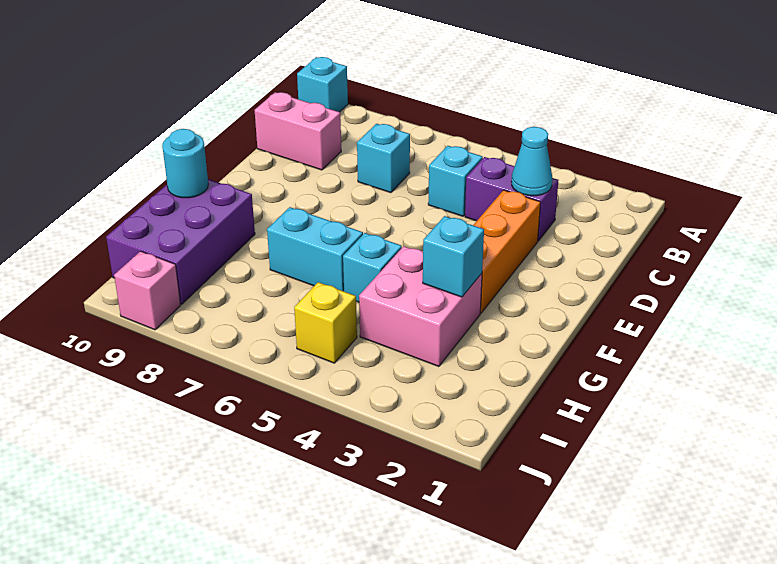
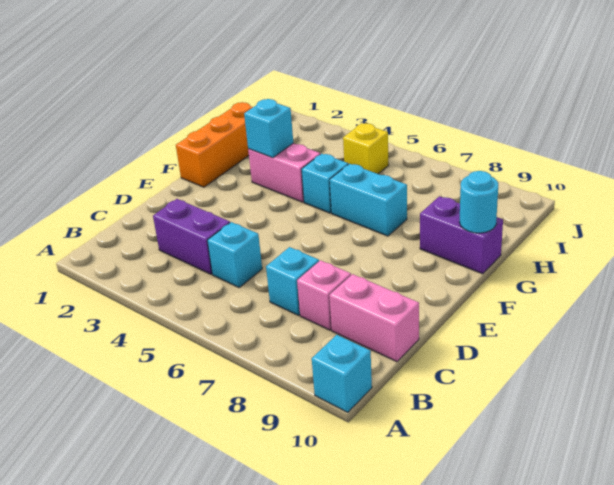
cyan 1x1 cone [511,127,552,196] -> none
orange 1x3 brick [473,190,541,313] -> orange 1x3 brick moved to [176,102,253,187]
pink 2x2 brick [359,246,482,367] -> pink 1x2 brick [248,143,320,202]
purple 2x3 brick [106,179,255,304] -> purple 1x2 brick [420,196,503,274]
pink 1x1 brick [114,251,181,330] -> pink 1x1 brick moved to [297,260,351,330]

